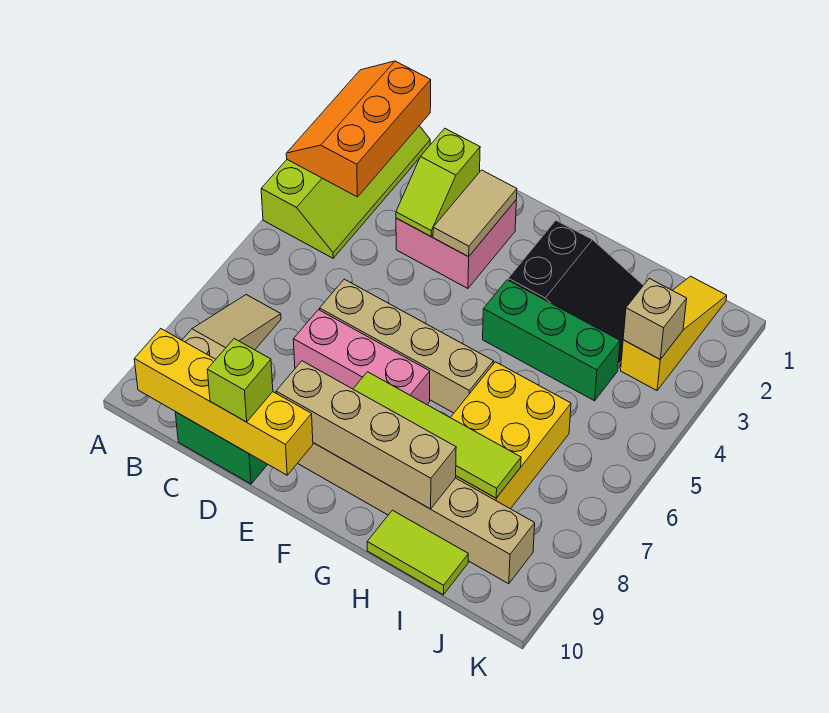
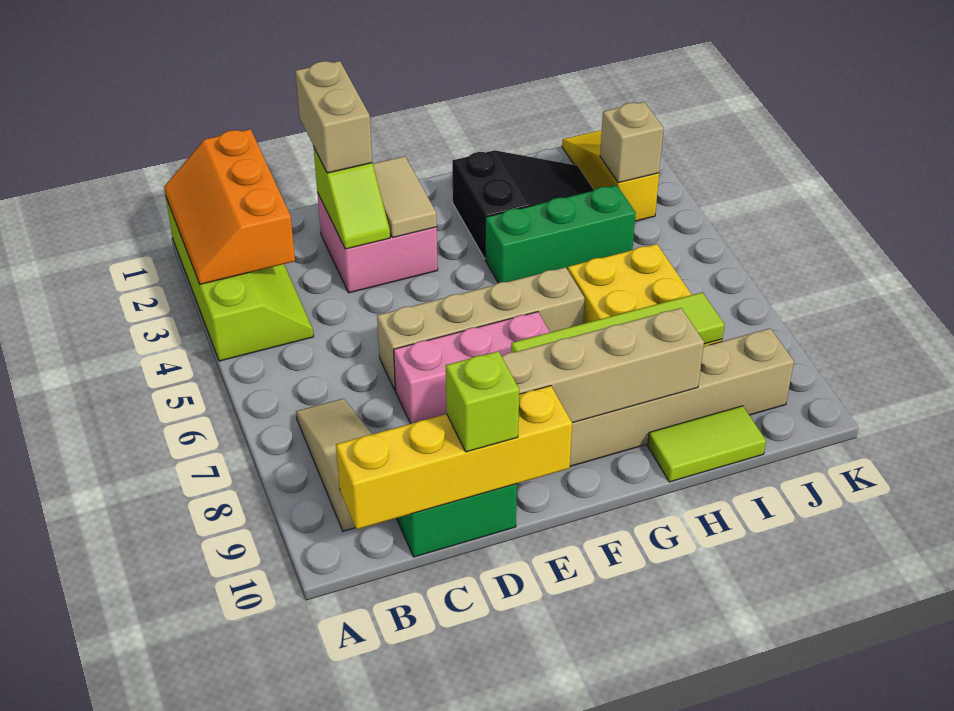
none -> tan 1x2 brick [295,61,372,173]

